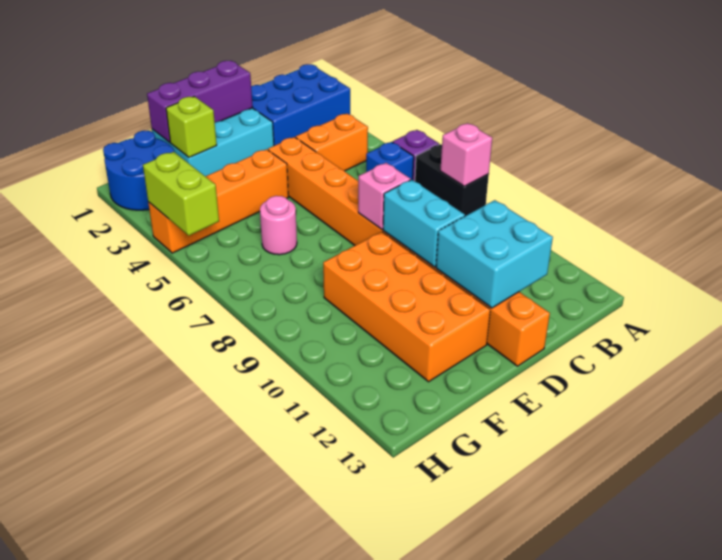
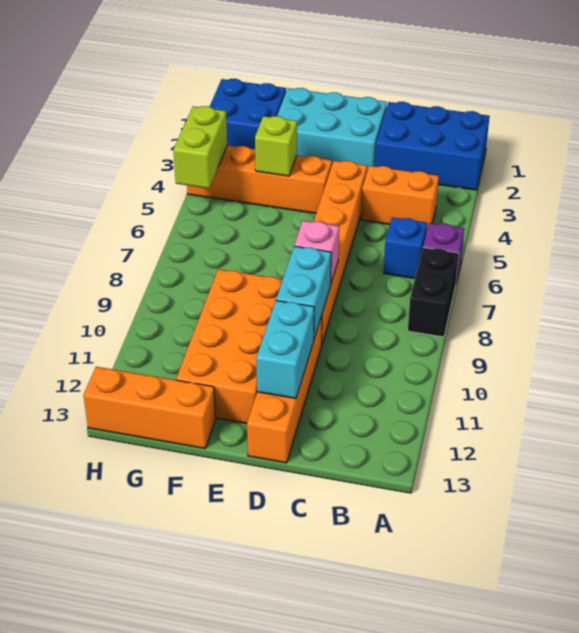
pink 1x1 brick [440,123,492,186] -> none
cyan 2x2 brick [436,200,553,308] -> cyan 1x2 brick [256,301,314,398]
purple 1x3 brick [147,61,253,143] -> none
lime 1x1 brick [166,96,217,157] -> lime 1x1 brick moved to [255,116,297,176]
pink 1x1 round brick [260,196,297,255] -> none
none -> orange 1x3 brick [83,367,216,449]
blue 2x2 round brick [103,131,174,210] -> blue 2x2 brick [210,79,286,149]

